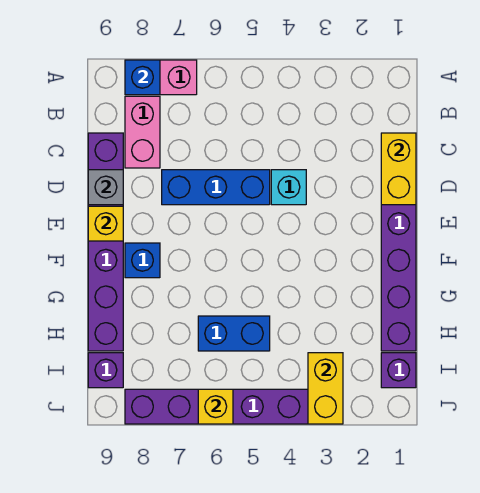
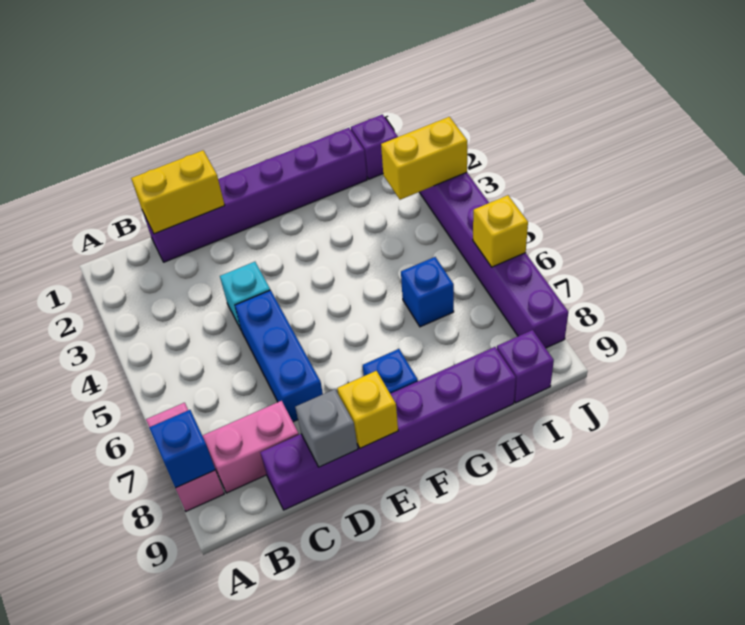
blue 1x2 brick [198,316,270,351] -> blue 1x1 brick [401,257,454,327]

